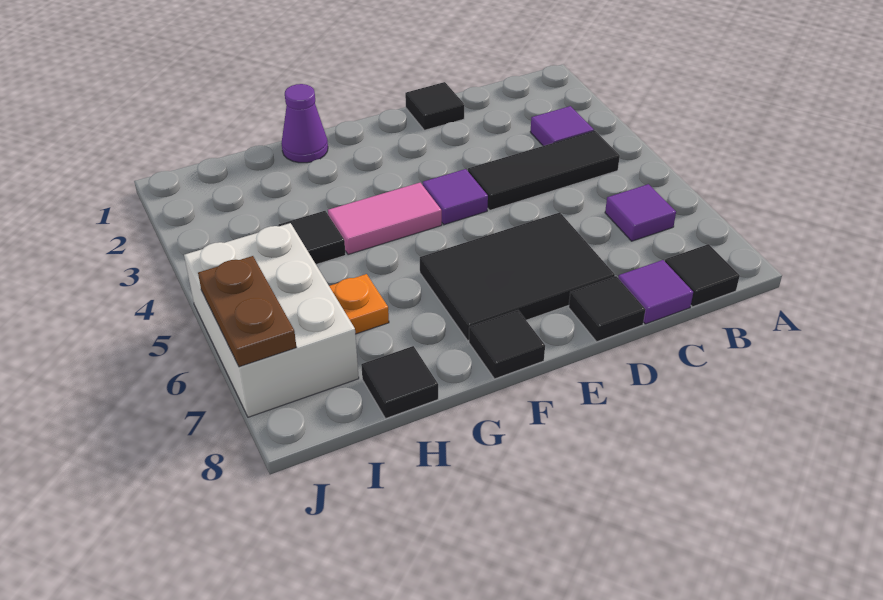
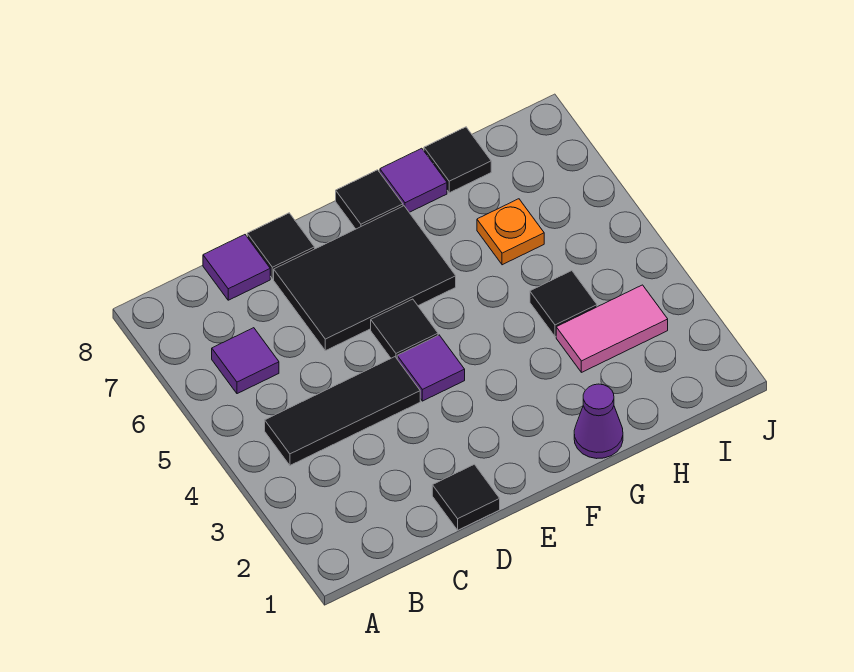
purple 1x1 tile [530,106,594,146] -> purple 1x1 tile moved to [380,148,447,212]
black 1x1 tile [665,244,740,307] -> black 1x1 tile moved to [371,299,438,358]
pink 1x2 tile [328,183,442,255] -> pink 1x2 tile moved to [556,285,668,372]
white 2x3 brick [184,223,359,417] -> none
brown 1x2 plate [198,256,296,367] -> none

